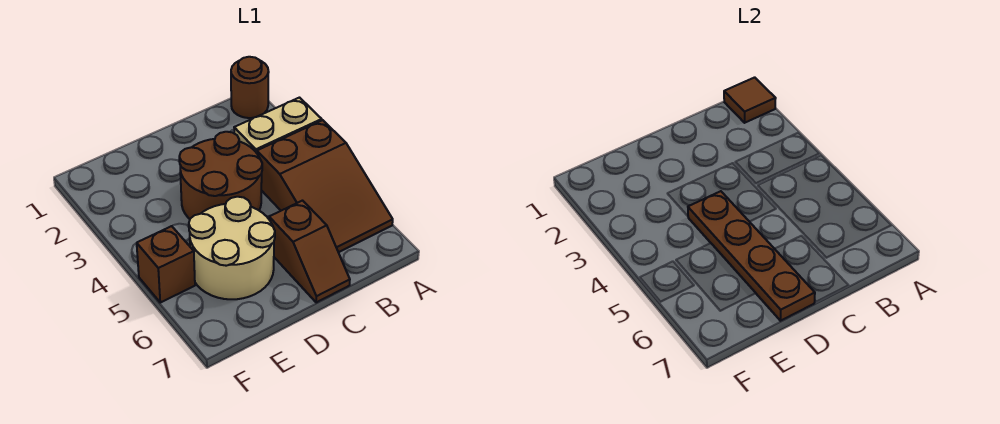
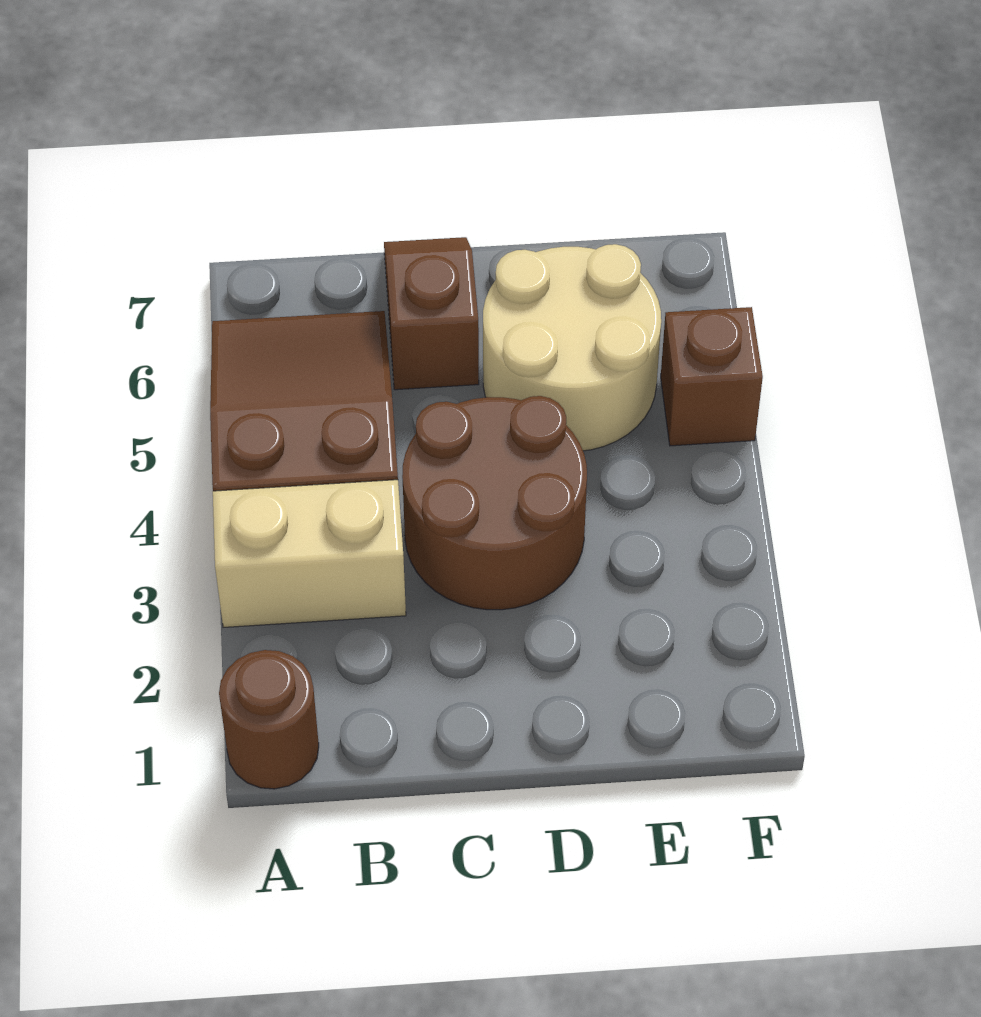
brown 1x1 tile [724,77,776,123] -> none
brown 1x4 plate [688,191,815,321] -> none

